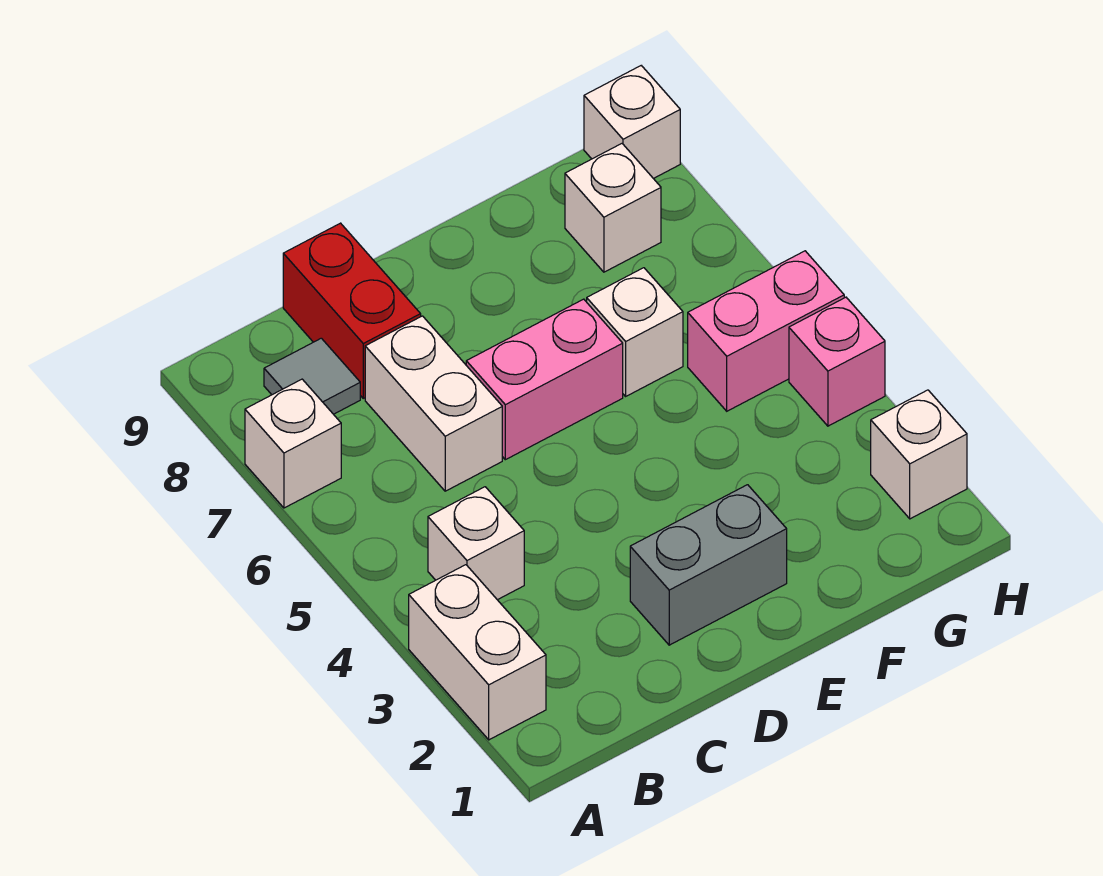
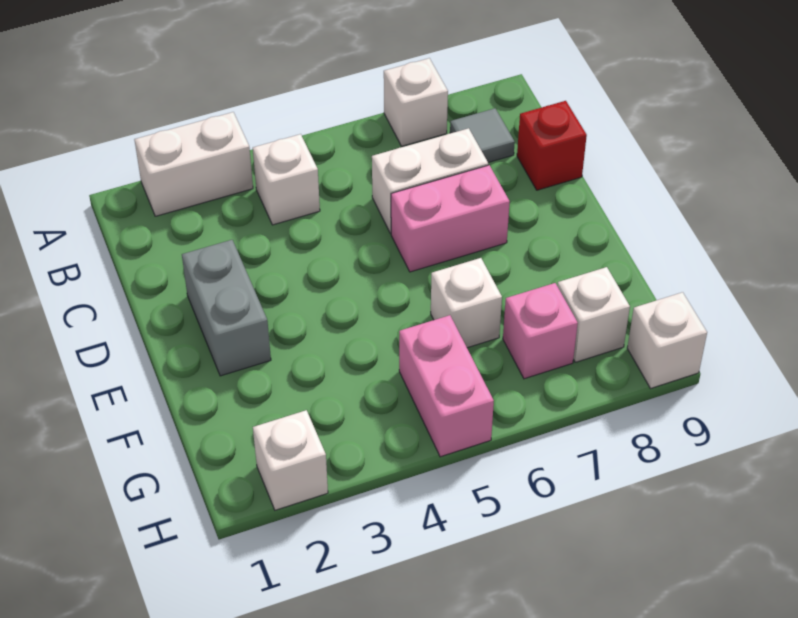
red 1x2 brick [283,223,421,398] -> red 1x1 brick [517,101,587,190]
pink 1x2 brick [466,299,623,460] -> pink 1x2 brick turned to [391,165,510,272]
pink 1x1 brick [789,297,885,426] -> pink 1x1 brick moved to [503,283,578,379]

